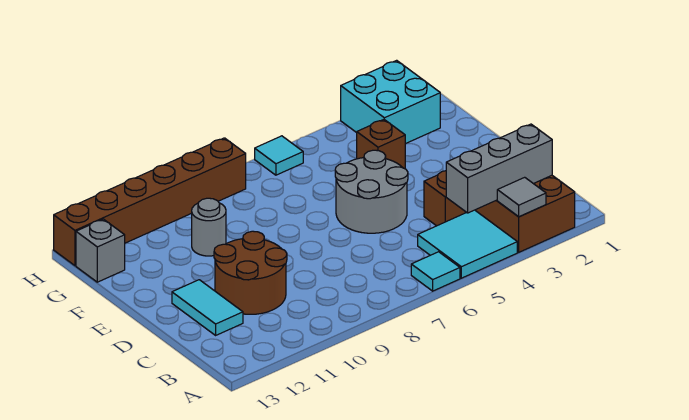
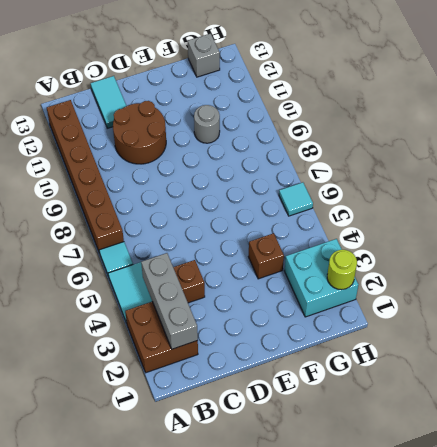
grey 1x1 tile [497,177,546,217] -> none
cyan 1x2 tile [172,280,243,335] -> cyan 1x2 tile turned to [91,76,126,128]
grey 2x2 round brick [335,150,408,233] -> none
none -> lime 1x1 round brick [327,250,357,290]
brown 1x6 brick [54,138,246,266] -> brown 1x6 brick moved to [47,100,124,253]

